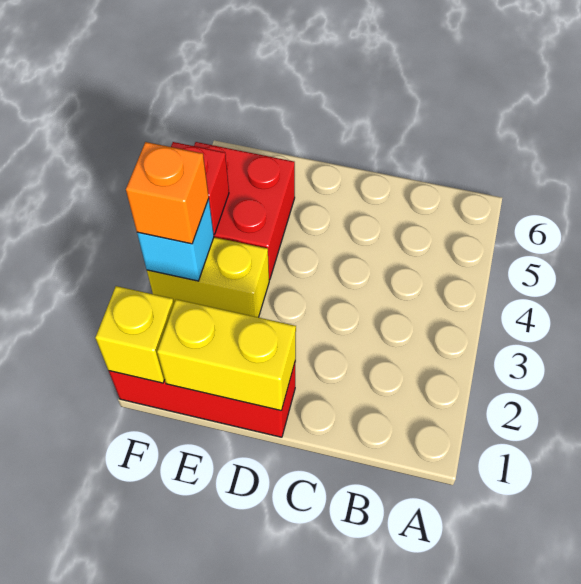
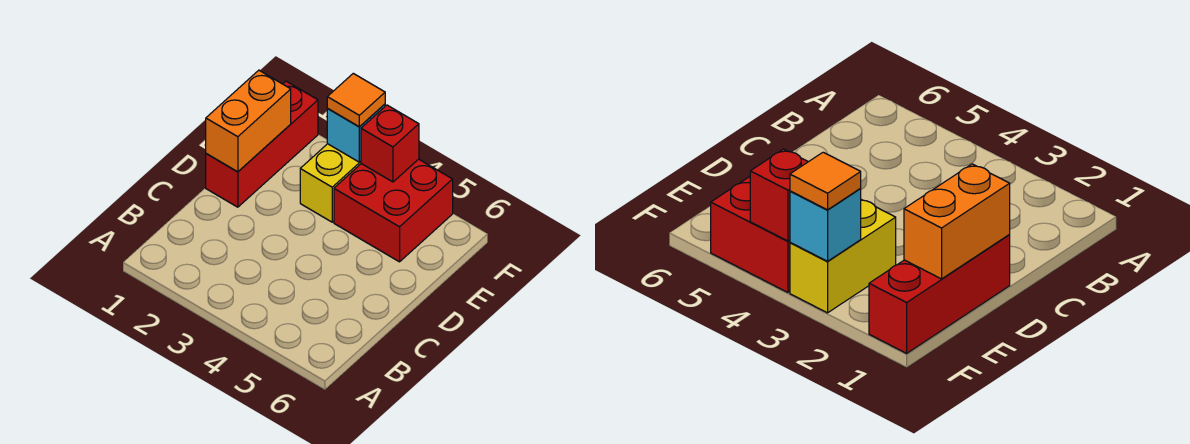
yellow 1x2 brick [157,299,296,411] -> orange 1x2 brick [206,70,291,172]
yellow 1x1 brick [95,286,174,383] -> none
orange 1x1 brick [126,142,209,244] -> orange 1x1 tile [327,73,385,127]

